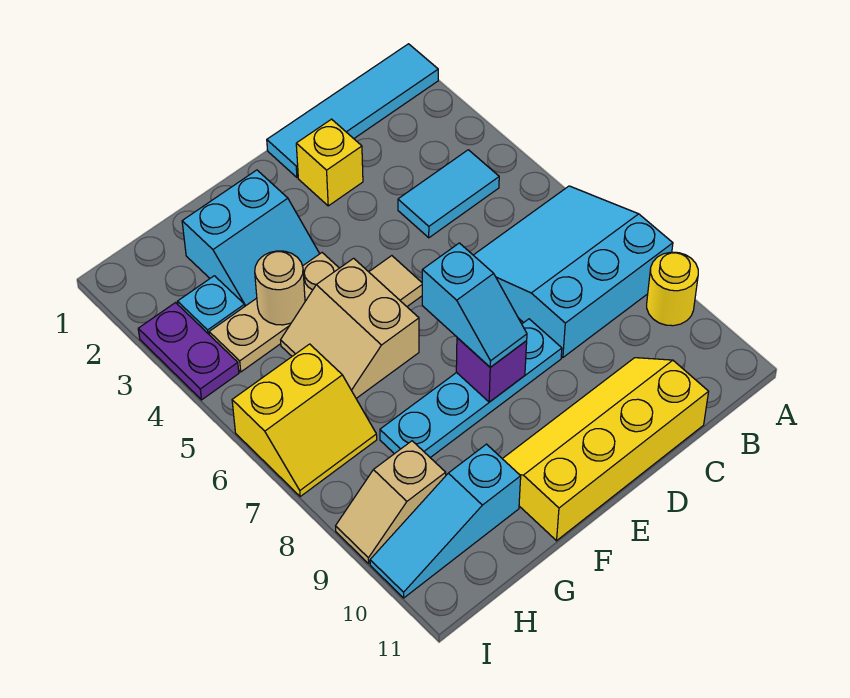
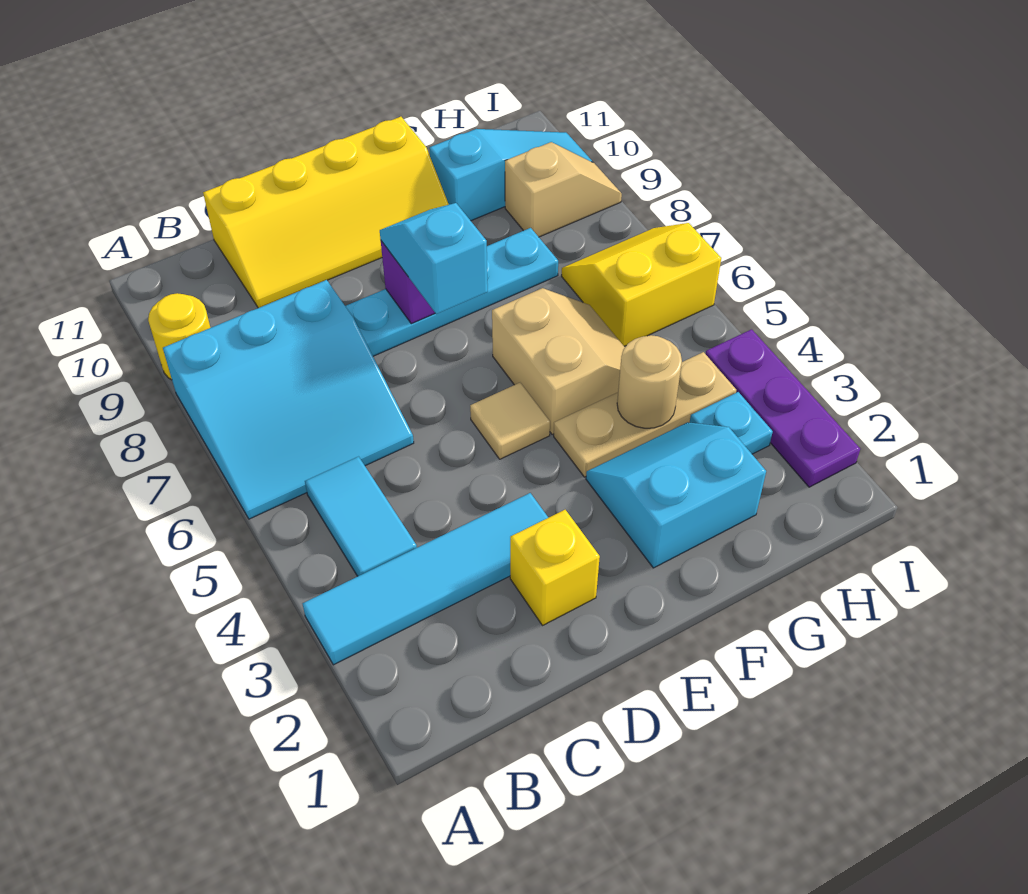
cyan 1x4 tile [267,44,438,177] -> cyan 1x4 tile moved to [302,493,548,665]
cyan 1x2 tile [398,150,499,238] -> cyan 1x2 tile turned to [305,457,417,576]
purple 1x2 plate [138,303,239,400] -> purple 1x3 plate [705,329,860,487]

